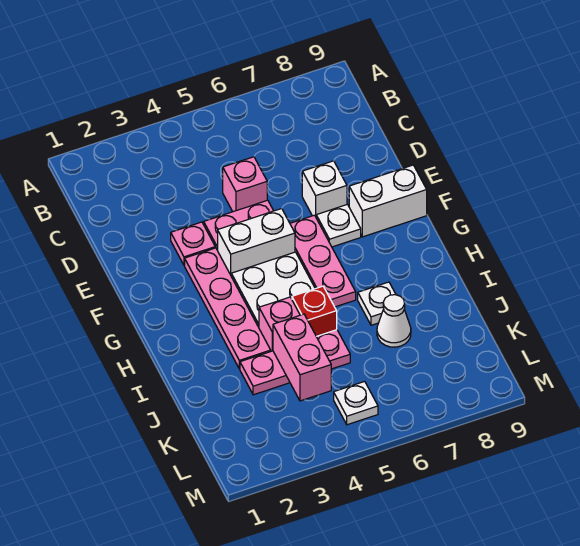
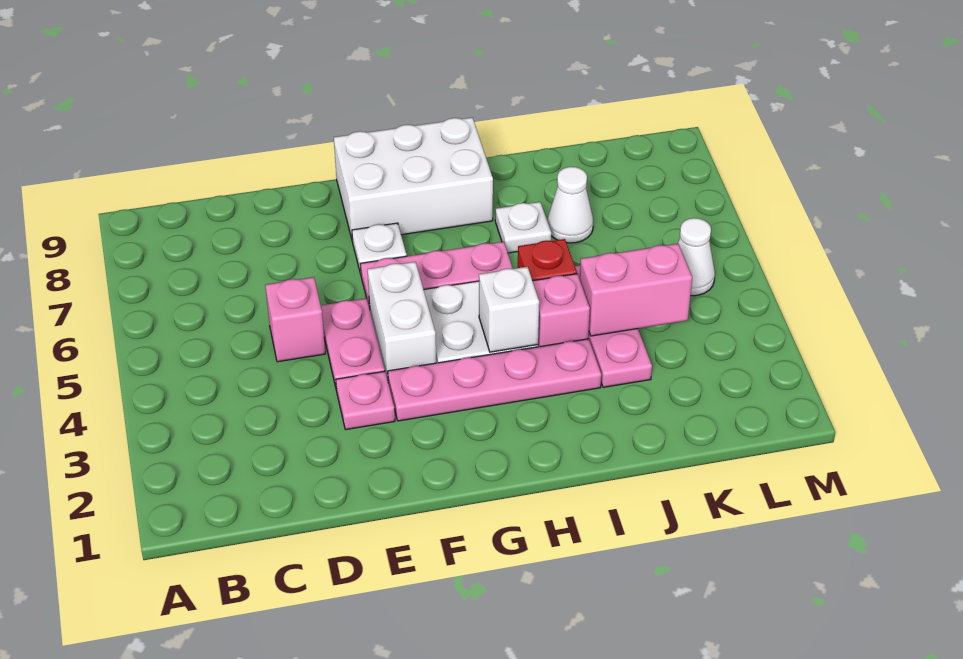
white 1x1 brick [302,161,347,216] -> white 1x1 brick moved to [479,267,539,352]
white 1x2 brick [349,165,427,237] -> white 2x3 brick [334,118,493,242]
white 1x1 plate [334,381,378,425] -> white 1x1 cone [678,218,715,296]

